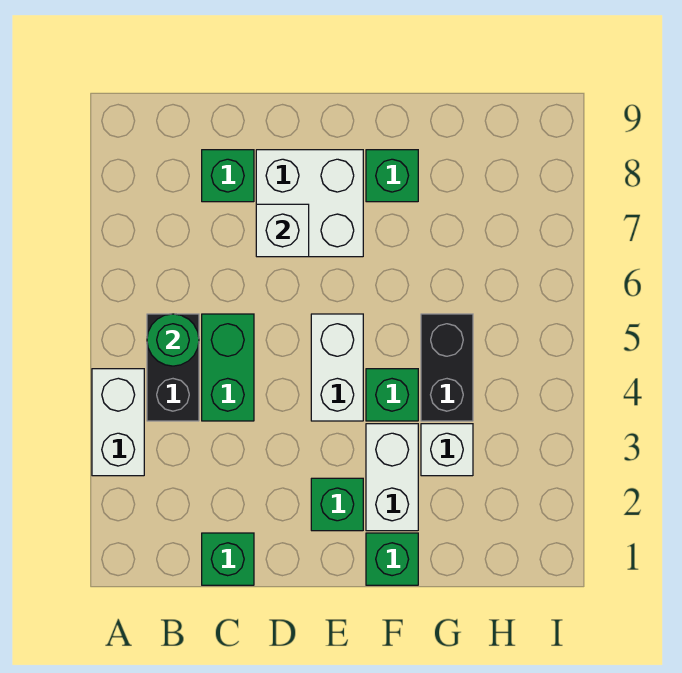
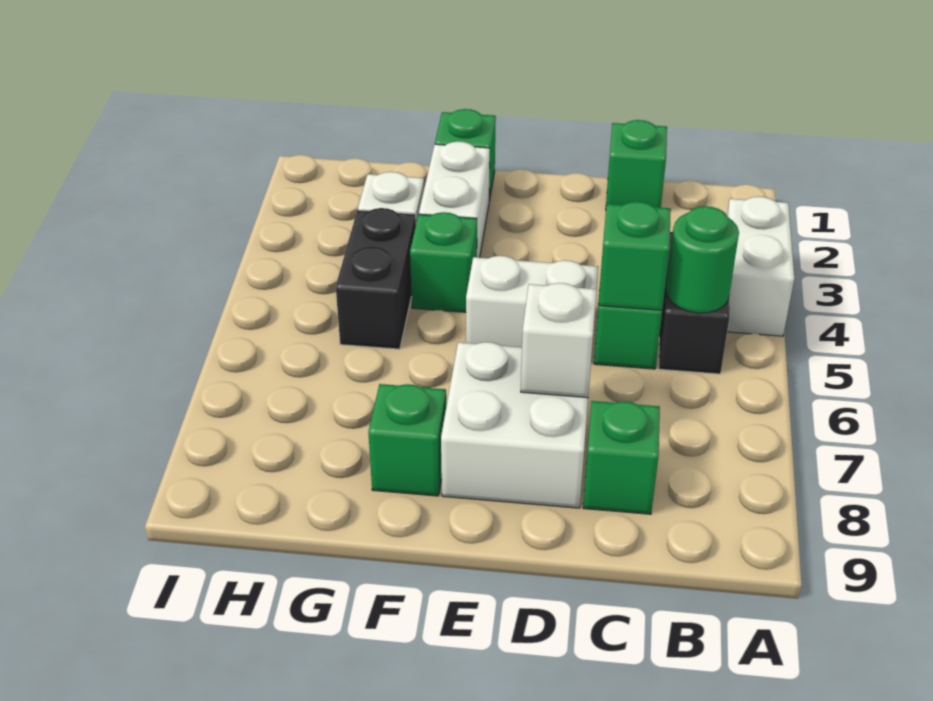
green 1x1 brick [311,478,363,531] -> green 1x1 brick moved to [599,202,671,310]
white 1x2 brick [311,314,363,421] -> white 1x2 brick turned to [466,256,598,347]

